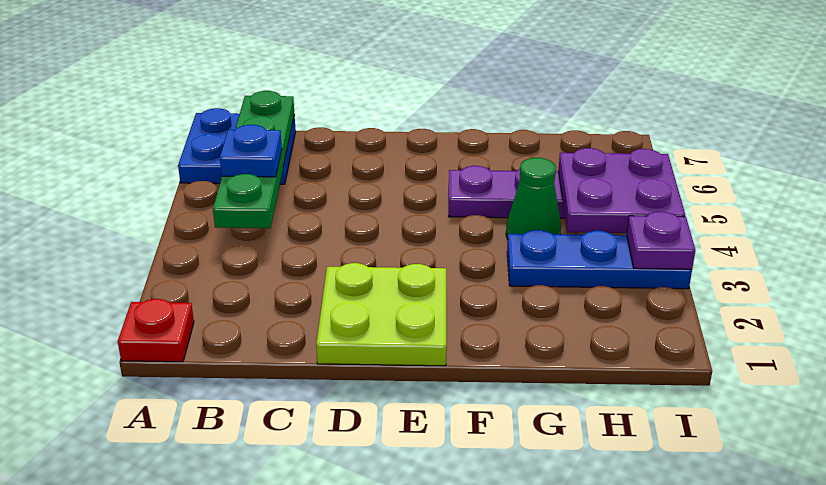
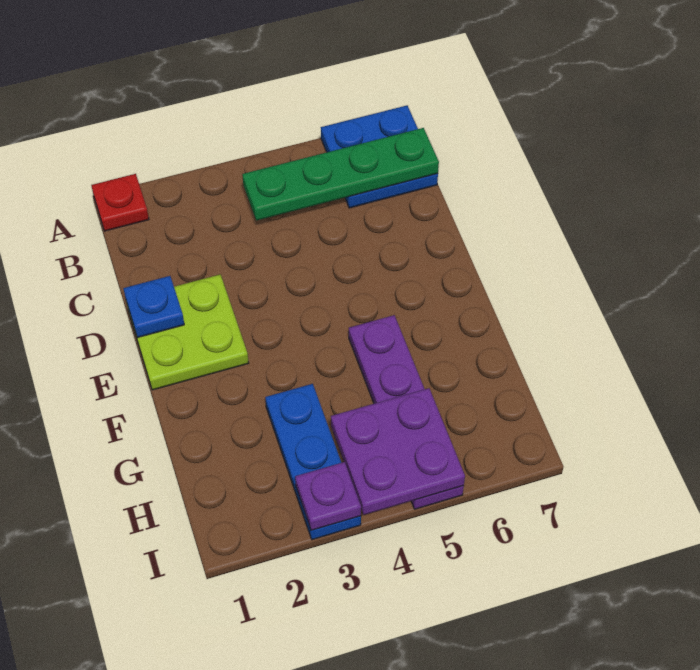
blue 1x1 plate [220,125,282,177] -> blue 1x1 plate moved to [123,276,184,338]
green 1x1 cone [506,158,561,239] -> none

